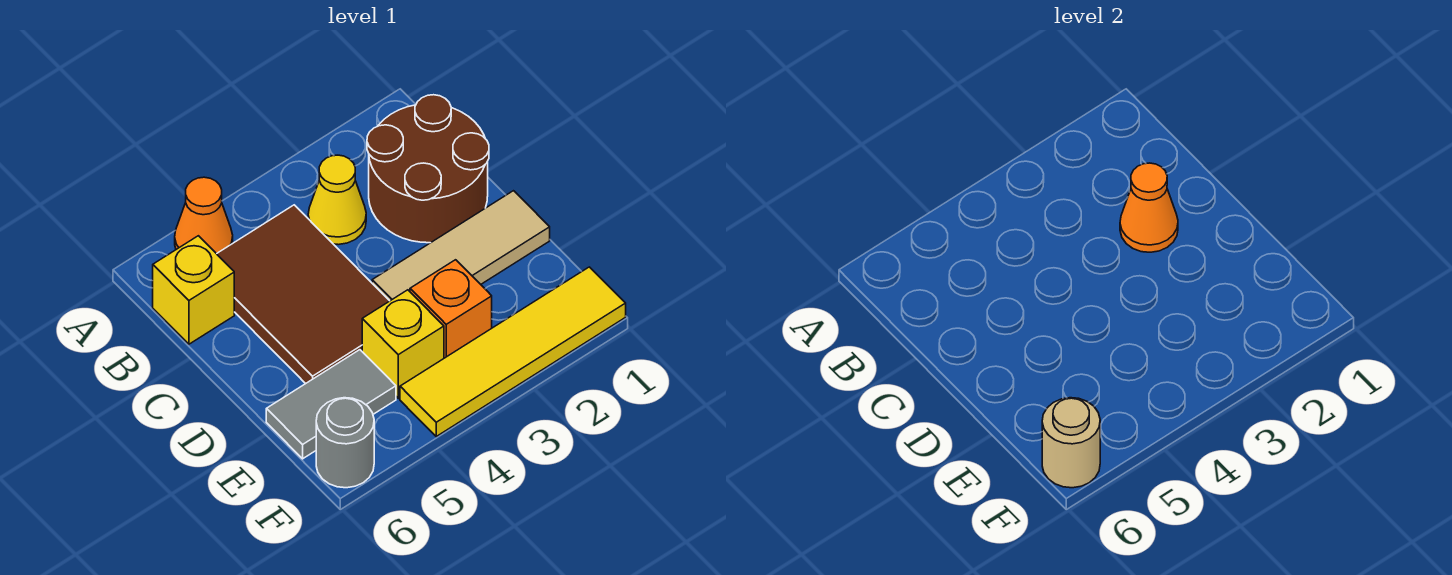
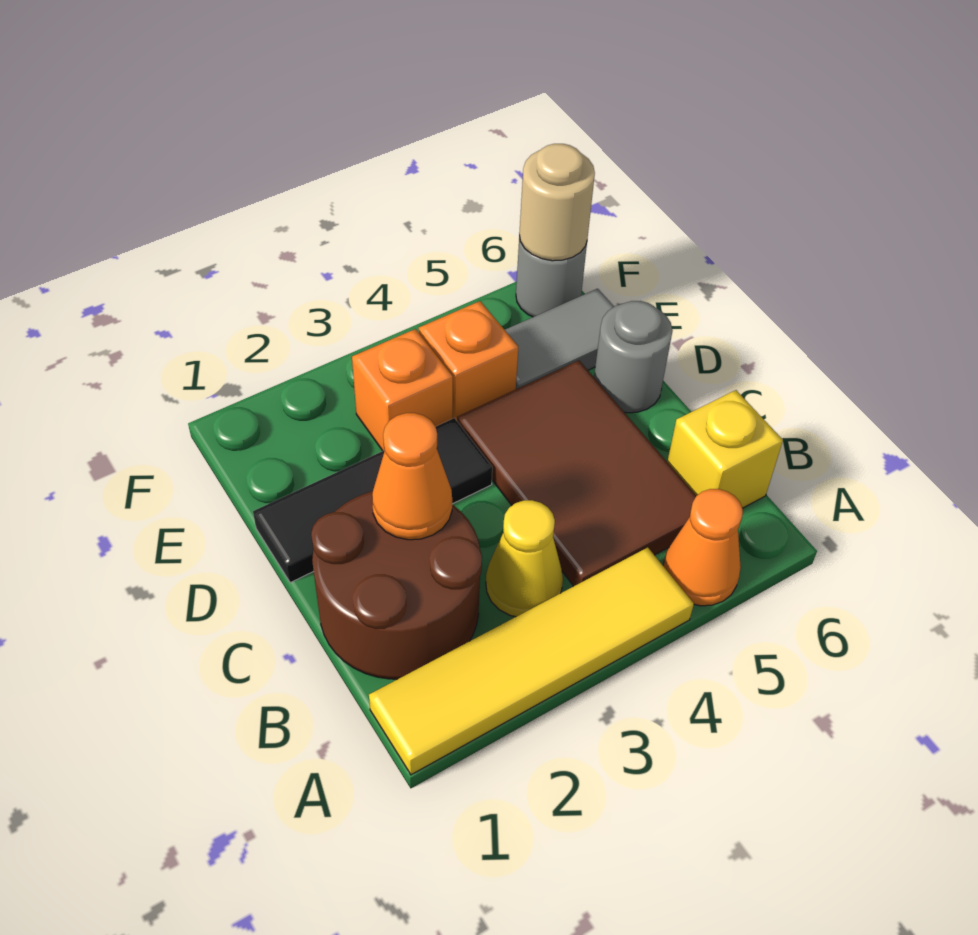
tan 1x3 tile [372,191,550,301] -> black 1x3 tile [253,418,492,583]
none -> grey 1x1 round brick [594,301,673,413]
yellow 1x1 brick [362,290,444,398] -> orange 1x1 brick [419,301,518,421]
yellow 1x4 tile [400,267,626,436] -> yellow 1x4 tile moved to [369,547,694,775]

